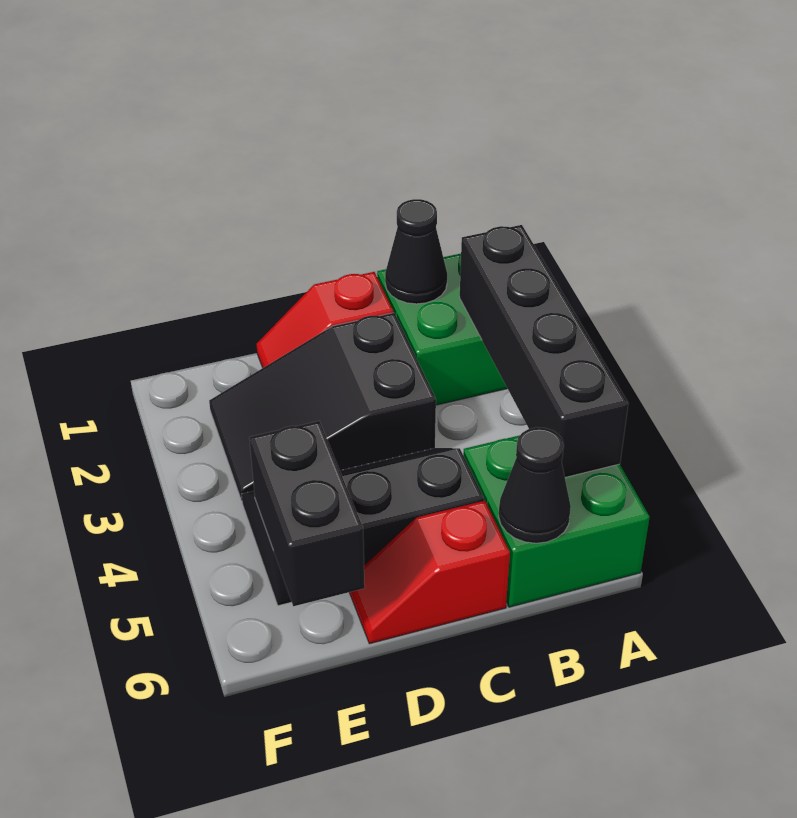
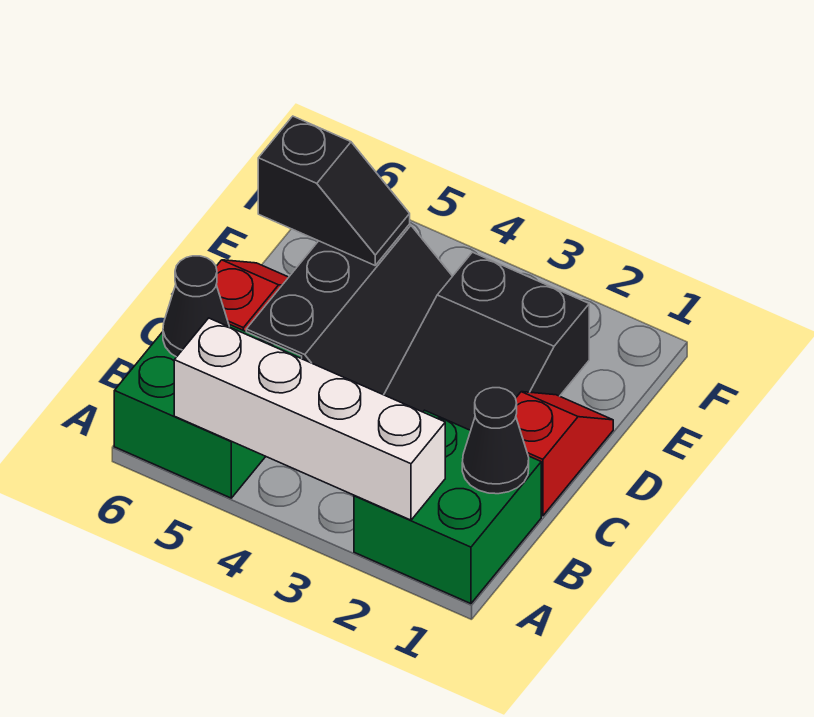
black 1x4 brick [460,225,628,477] -> white 1x4 brick [174,318,445,520]
black 2x3 slope [209,313,436,501] -> black 2x3 slope turned to [384,252,589,430]
black 1x2 brick [249,421,365,606] -> black 1x2 slope [258,116,410,265]

